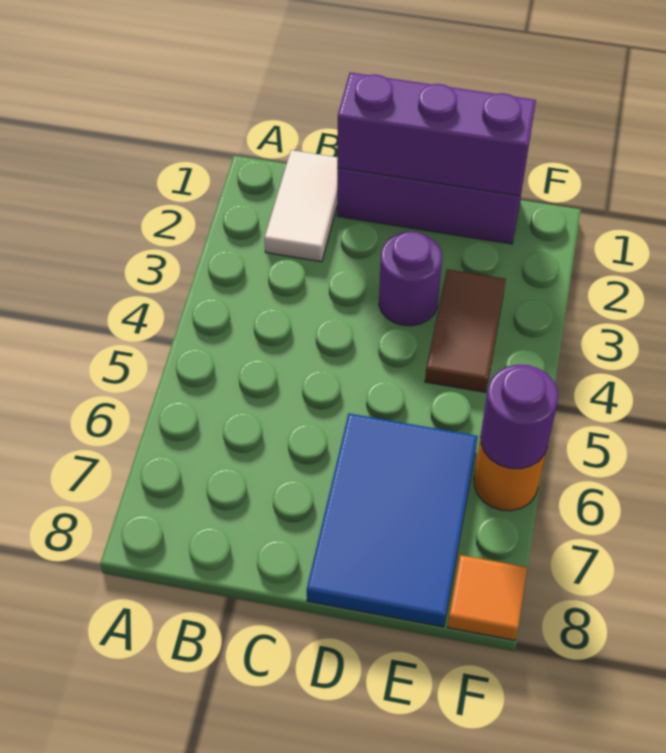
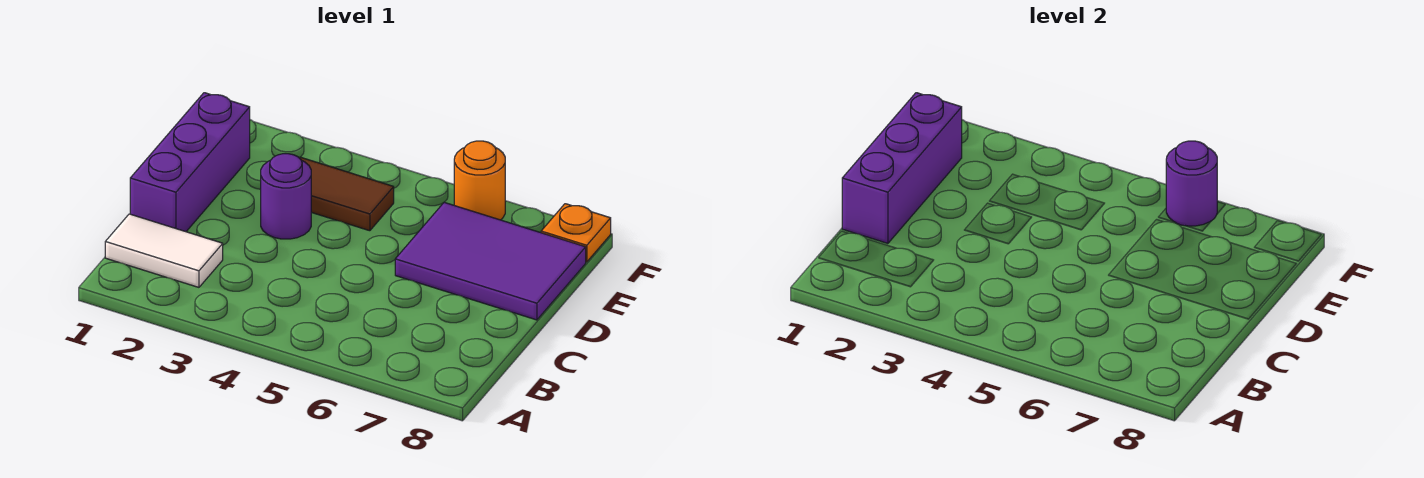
blue 2x3 tile [307,414,478,627] -> purple 2x3 tile [395,202,586,320]
orange 1x1 tile [448,555,527,640] -> orange 1x1 plate [541,204,611,262]

